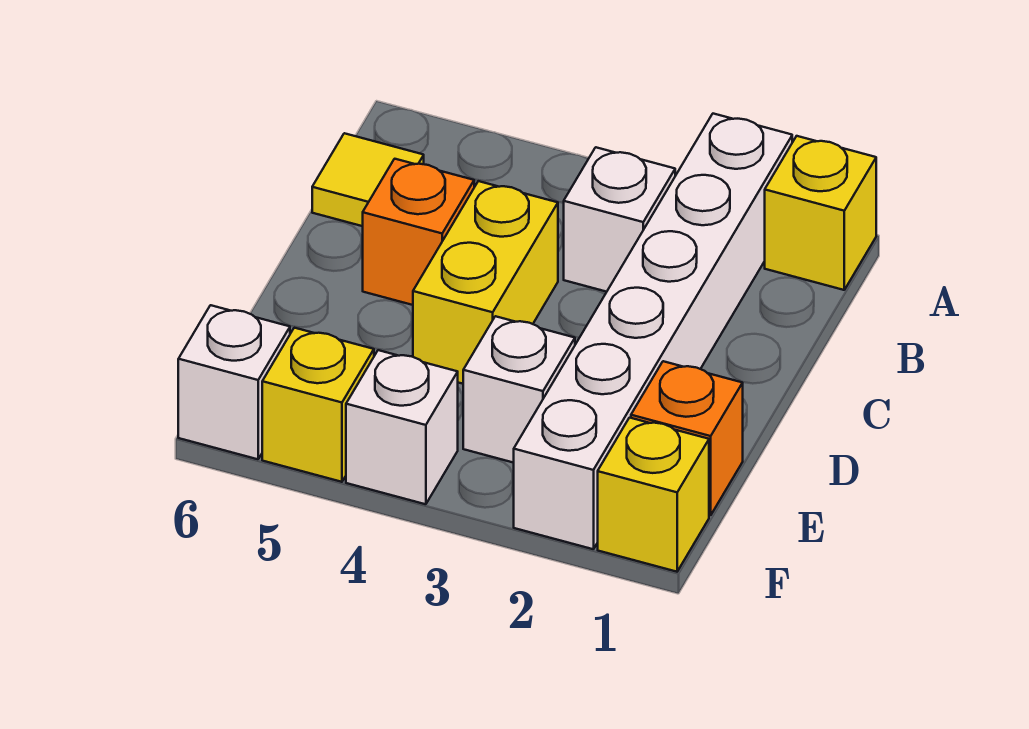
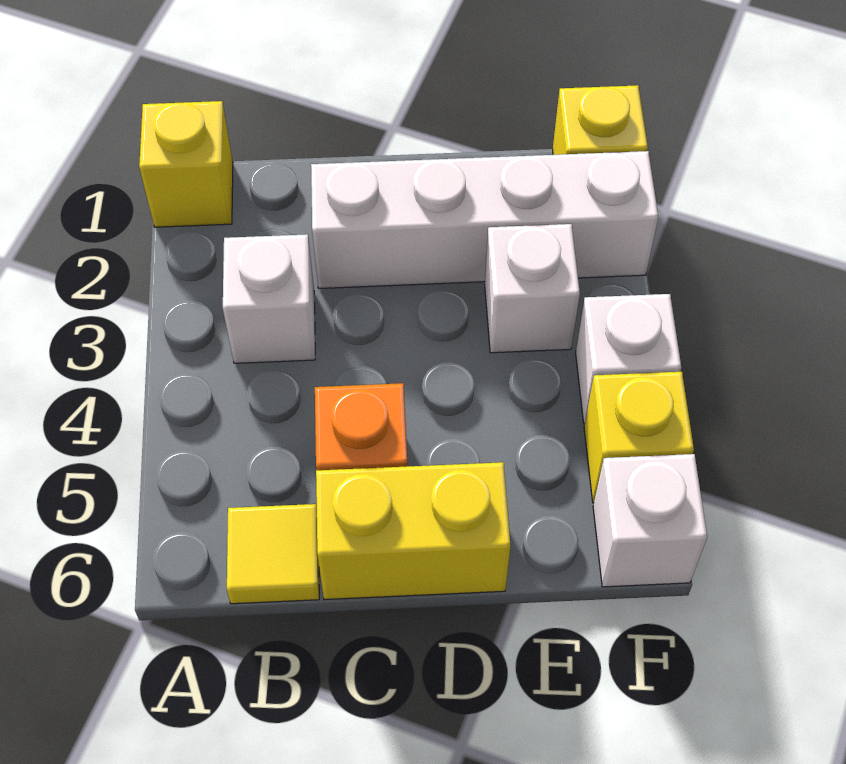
white 1x6 brick [514,114,792,549] -> white 1x4 brick [311,151,658,288]
yellow 1x2 brick [413,181,558,384] -> yellow 1x2 brick moved to [316,462,511,600]
orange 1x1 brick [631,361,743,515] -> none

